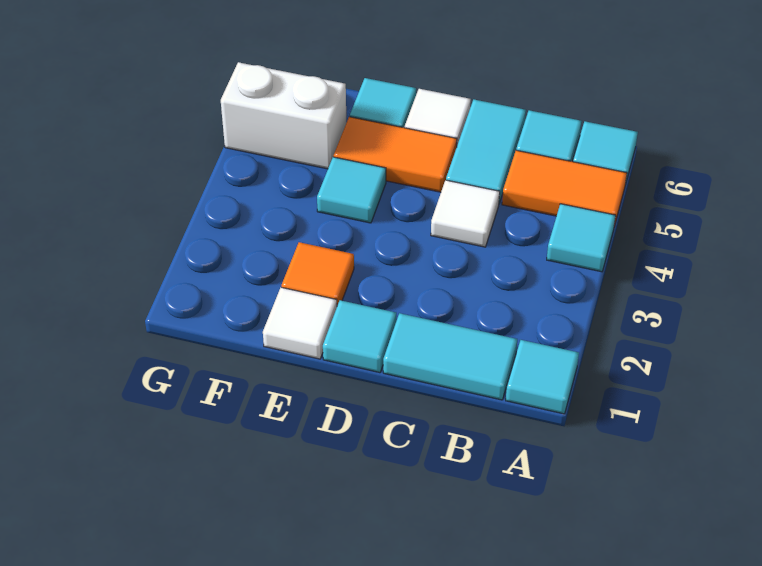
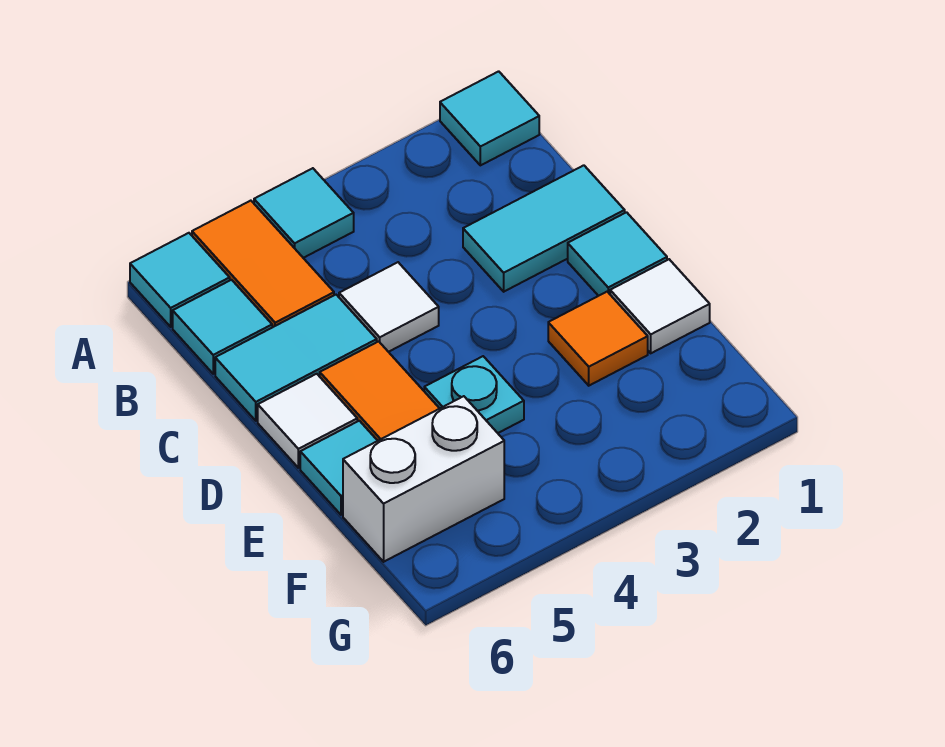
cyan 1x2 tile [383,313,517,400] -> cyan 1x2 tile turned to [463,165,625,292]
cyan 1x1 tile [317,157,386,223] -> cyan 1x1 plate [424,356,524,433]
white 1x2 brick [221,62,346,169] -> white 1x2 brick turned to [343,396,504,562]

